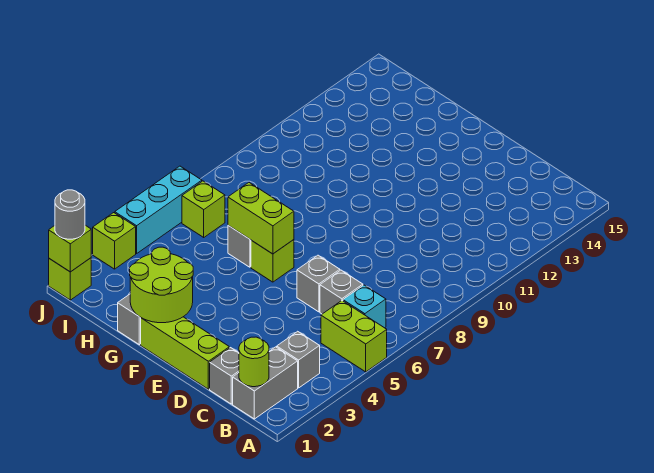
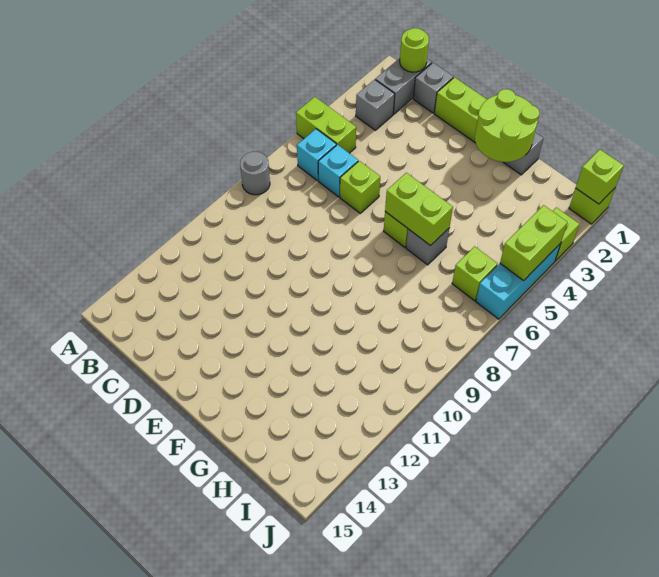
grey 1x1 brick [320,270,363,314] -> cyan 1x1 brick [318,145,358,197]
grey 1x1 brick [297,255,340,312] -> lime 1x1 brick [340,161,380,213]
grey 1x1 round brick [55,190,85,239] -> grey 1x1 round brick moved to [240,152,270,195]
none -> lime 1x2 brick [500,205,568,281]

